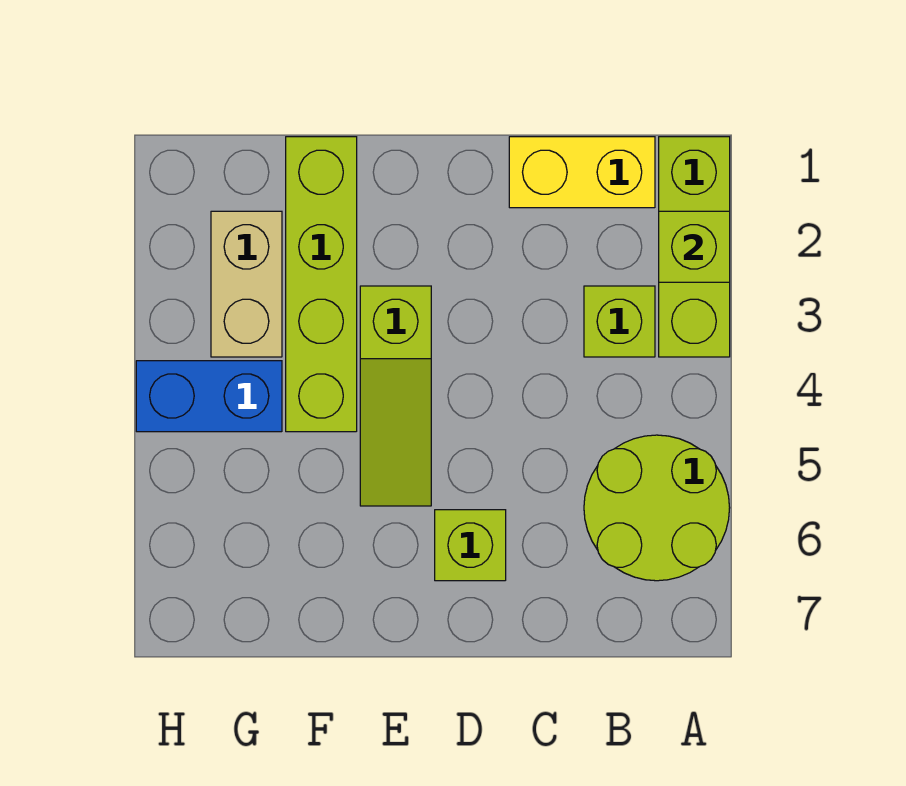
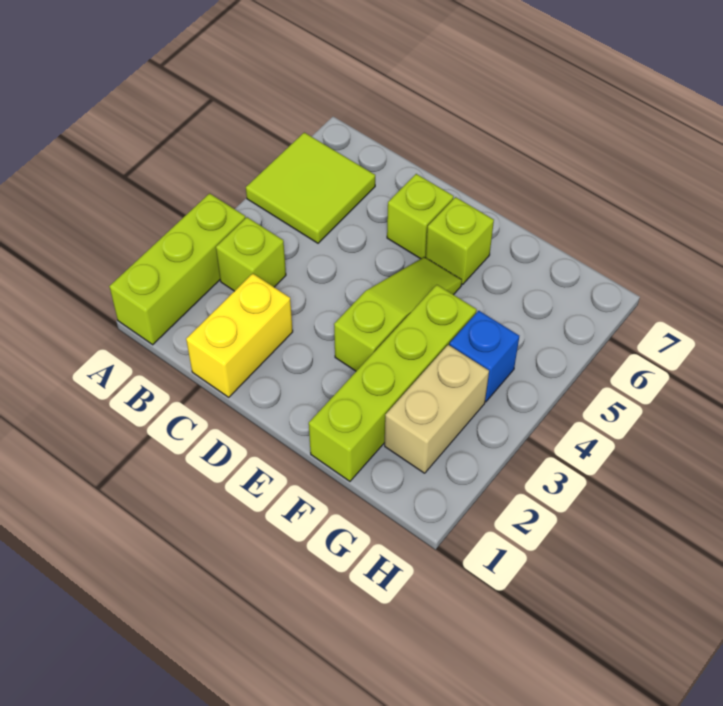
lime 1x1 brick [659,211,730,282] -> lime 1x1 brick moved to [426,197,494,284]
lime 2x2 round brick [584,435,730,581] -> lime 2x2 tile [246,132,375,243]
yellow 1x2 brick [509,137,655,208] -> yellow 1x2 brick turned to [186,274,293,397]
blue 1x2 brick [136,361,282,432] -> blue 1x1 brick [449,311,519,402]

